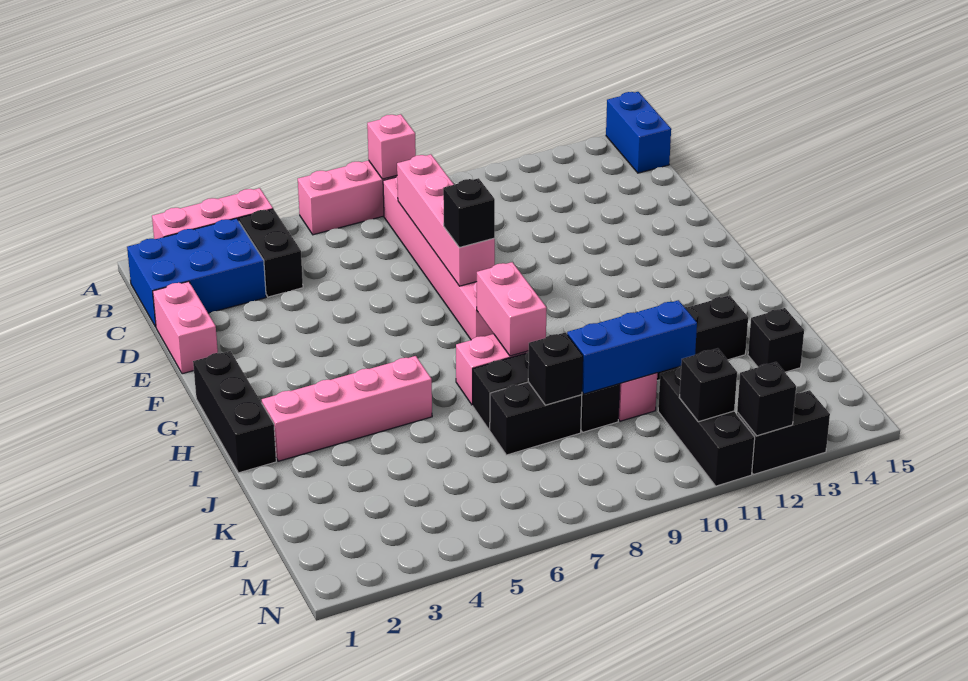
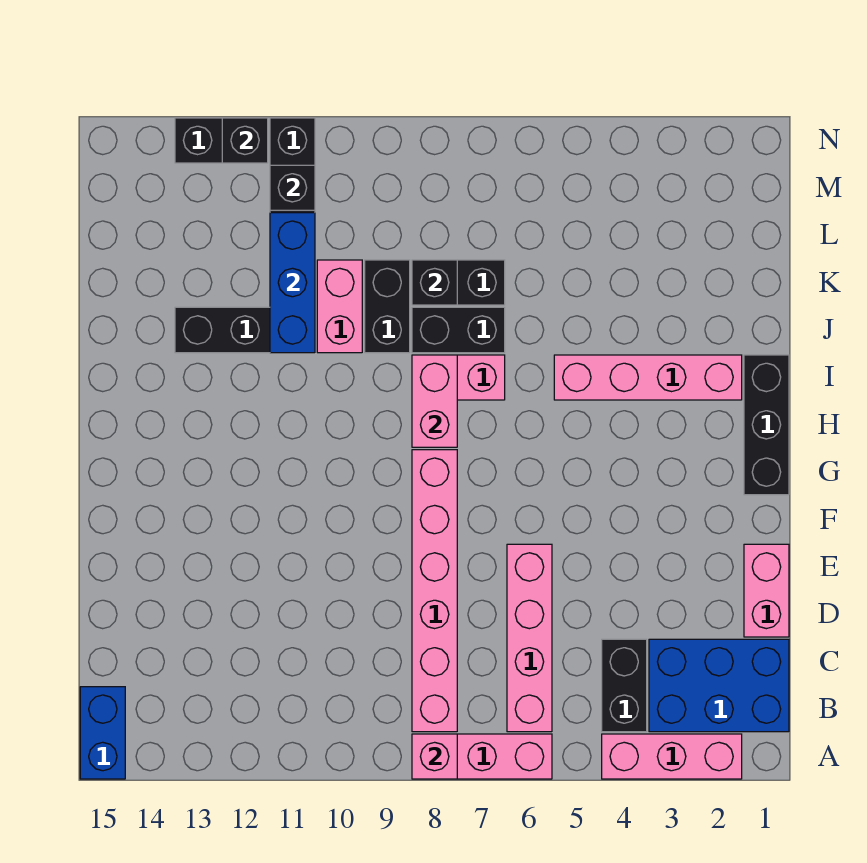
pink 1x4 brick [397,154,495,286] -> pink 1x4 brick moved to [507,544,552,732]
black 1x1 brick [443,178,495,247] -> none
blue 1x3 brick [567,300,697,394] -> blue 1x3 brick turned to [270,213,315,353]
black 1x1 brick [748,308,804,372] -> none

